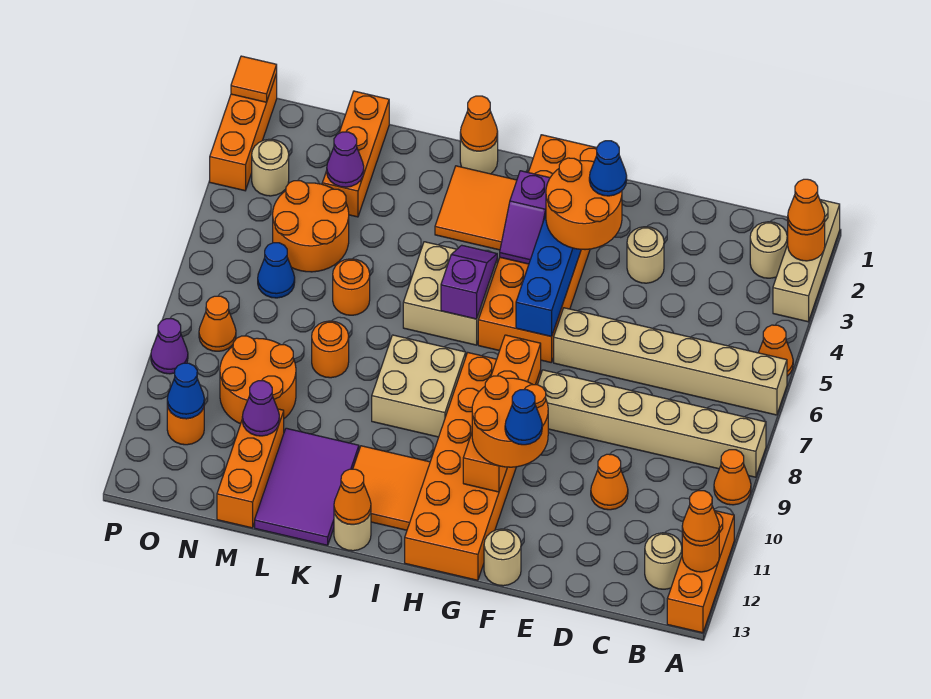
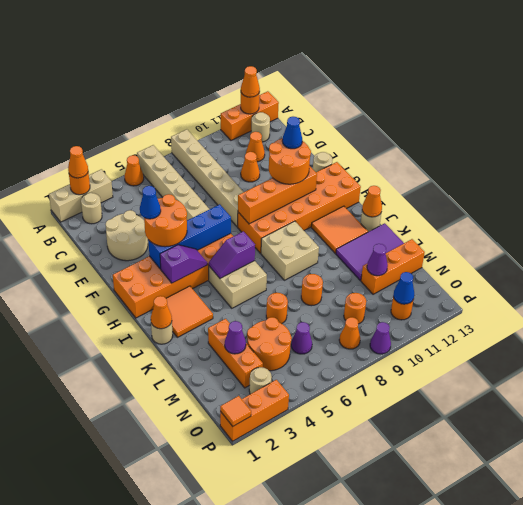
orange 1x1 cone [714,450,751,505] -> orange 1x1 cone moved to [246,132,265,162]
tan 1x1 round brick [627,227,664,283] -> tan 2x2 round brick [105,210,148,261]
orange 1x3 brick [322,91,389,217] -> orange 1x3 brick turned to [208,319,263,388]
orange 2x2 round brick [220,336,296,424] -> orange 1x1 round brick [344,293,366,324]
blue 1x1 cone [258,243,295,298] -> purple 1x1 cone [291,322,312,354]

